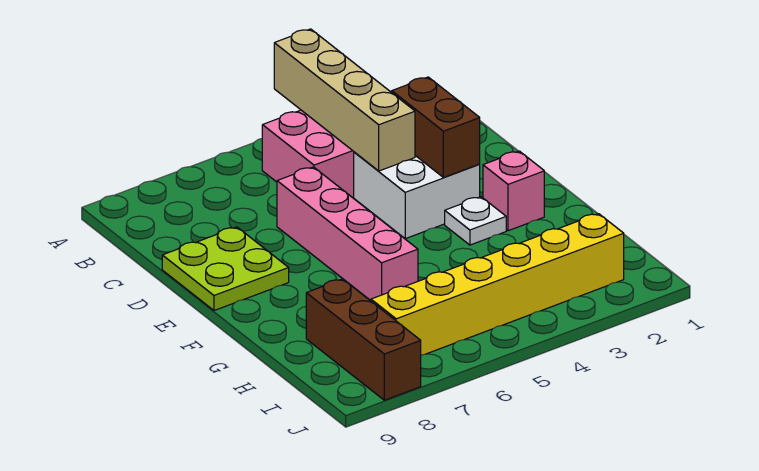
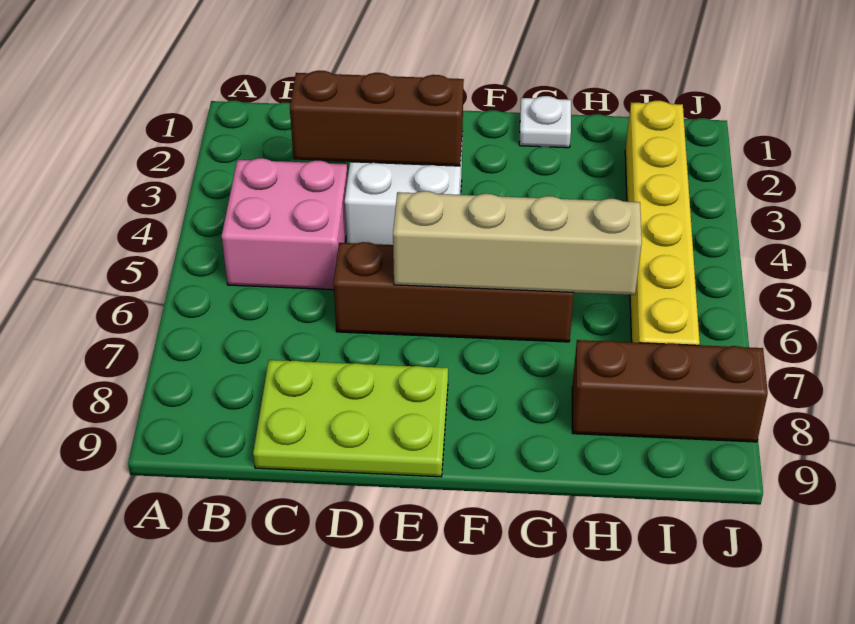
tan 1x4 brick [274,29,415,171] -> tan 1x4 brick moved to [393,191,642,295]
brown 1x2 brick [392,77,480,177] -> brown 1x3 brick [290,71,464,166]
pink 1x4 brick [277,167,418,301] -> brown 1x4 brick [334,242,574,342]
lime 2x2 plate [162,227,289,311] -> lime 2x3 plate [253,360,448,477]
pink 1x1 brick [483,151,544,231] -> none
white 1x1 plate [445,197,506,245] -> white 1x1 plate moved to [519,96,571,148]

